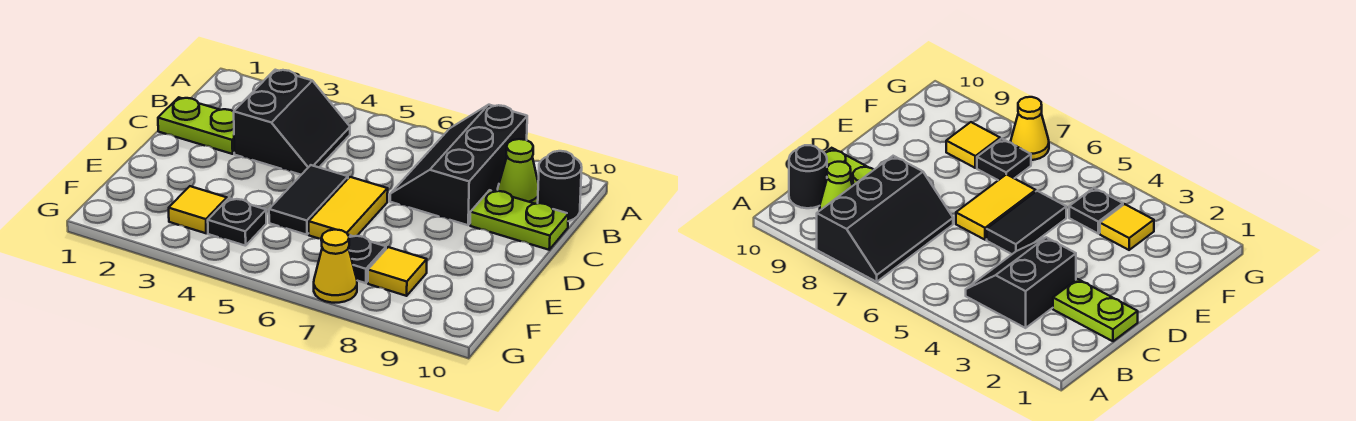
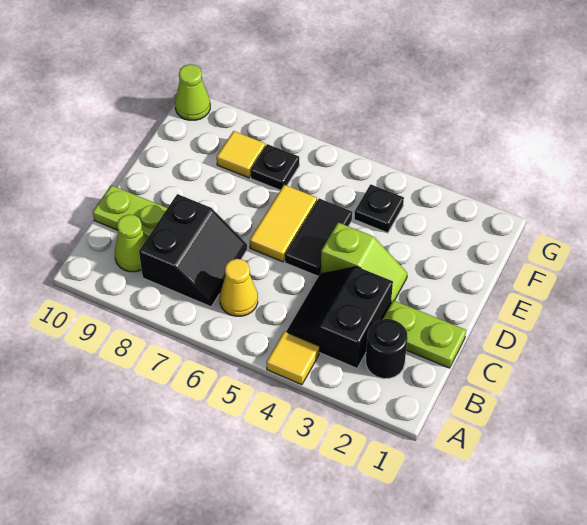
black 2x3 slope [390,105,527,225] -> black 2x2 slope [139,194,247,307]
black 1x1 round brick [538,151,582,221] -> black 1x1 round brick moved to [366,319,408,379]
none -> lime 1x2 slope [321,222,407,303]
yellow 1x1 tile [169,186,227,233] -> yellow 1x1 tile moved to [266,331,319,385]
yellow 1x1 cone [314,230,357,303] -> yellow 1x1 cone moved to [220,259,258,316]
none -> lime 1x1 cone [175,64,210,120]

